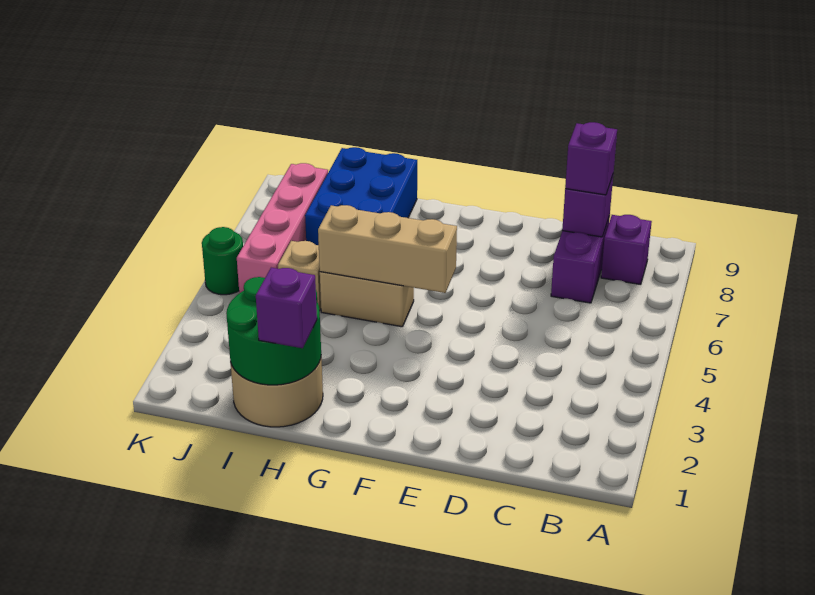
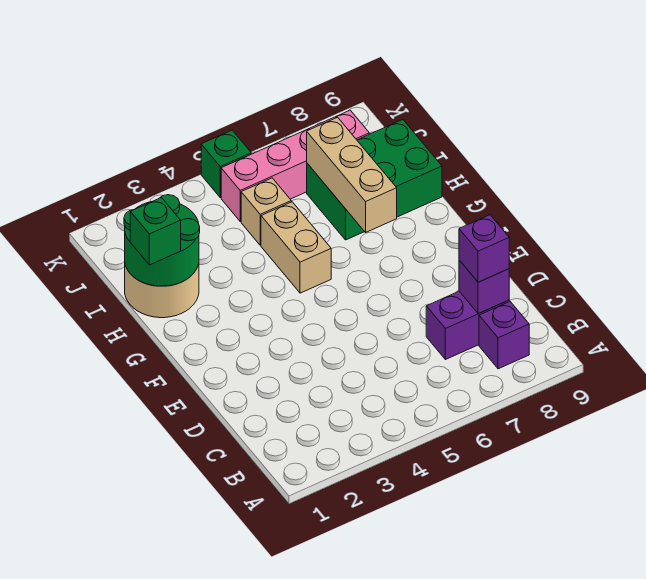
tan 1x3 brick [318,205,457,293] -> tan 1x3 brick moved to [307,117,397,232]
purple 1x1 brick [256,268,317,348] -> green 1x1 brick [130,198,181,265]
blue 2x3 brick [305,147,417,245] -> green 2x3 brick [307,120,442,240]
green 1x1 round brick [202,227,243,295] -> green 1x1 brick [201,130,251,197]

